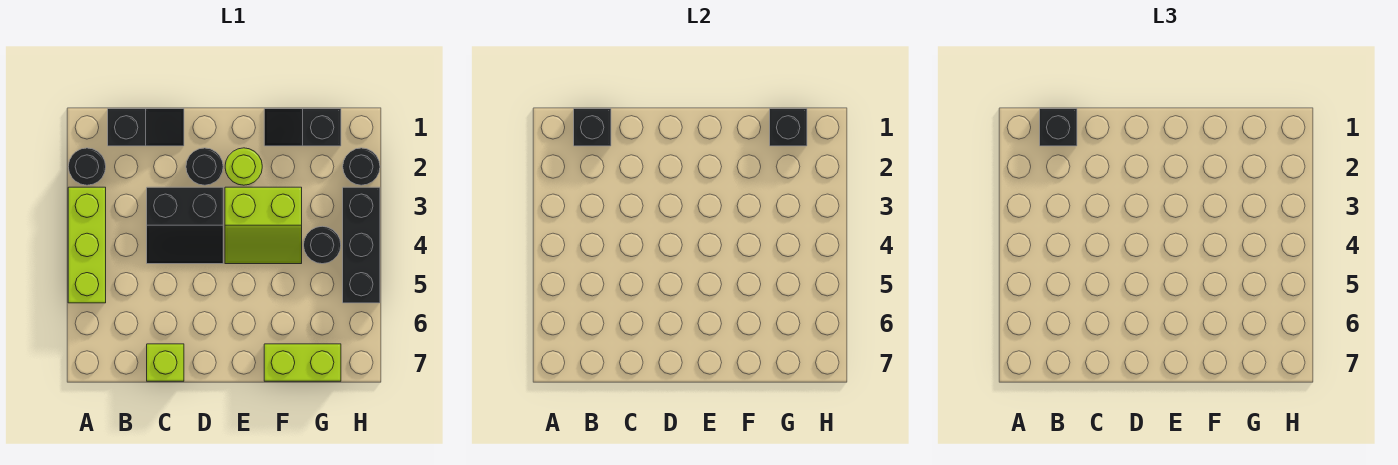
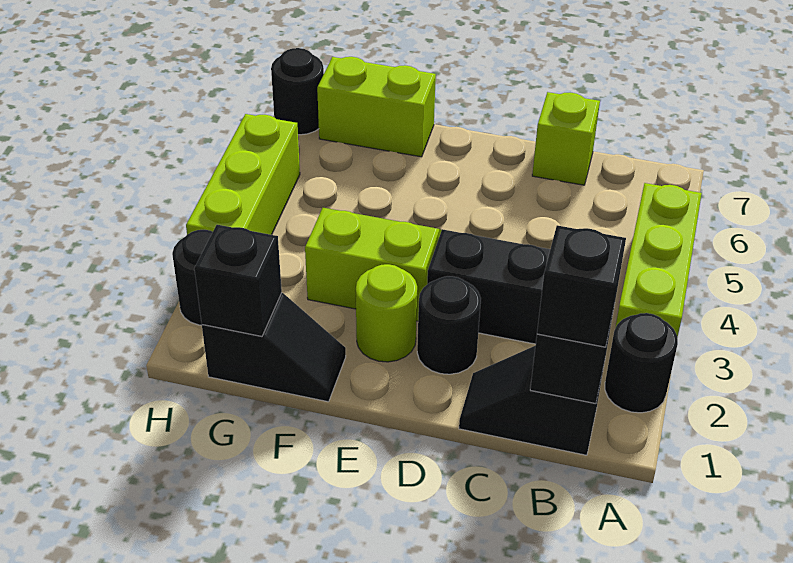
black 1x1 round brick [304,226,341,264] -> black 1x1 round brick moved to [271,48,324,135]
black 1x3 brick [343,187,380,303] -> lime 1x3 brick [186,114,300,235]

